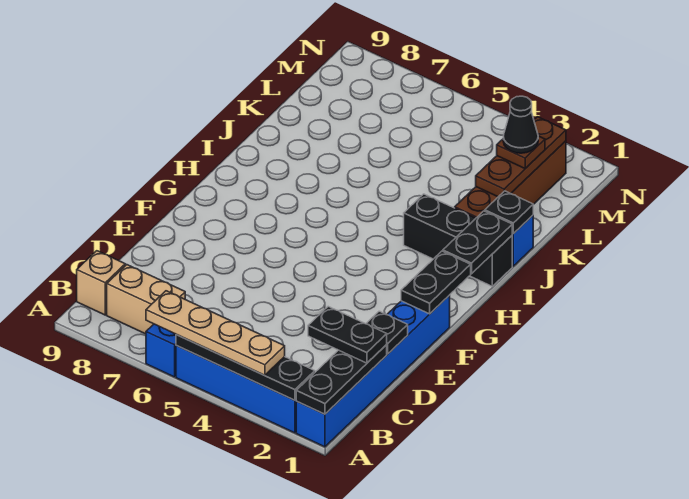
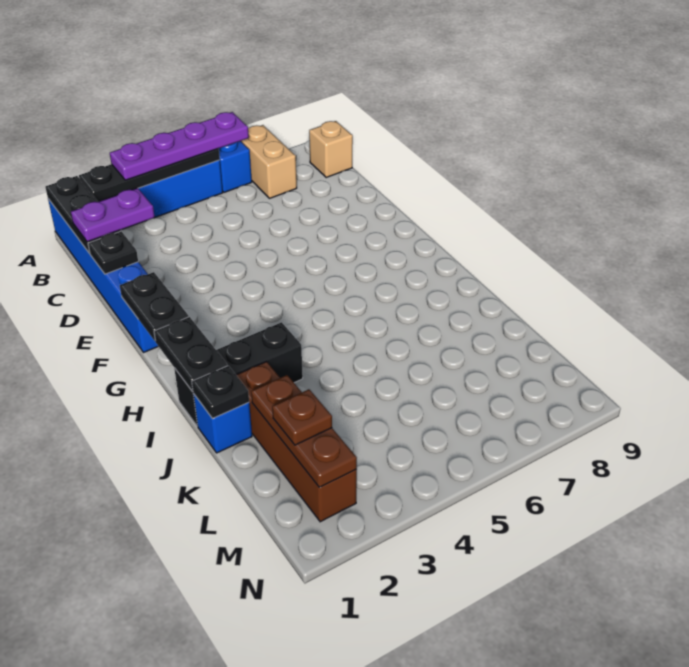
tan 1x4 plate [146,291,285,375] -> purple 1x4 plate [110,112,249,180]
tan 1x2 brick [107,265,185,334] -> tan 1x2 brick turned to [241,125,297,198]
black 1x2 plate [308,307,387,363] -> purple 1x2 plate [71,188,155,242]
black 1x1 cone [503,96,538,153] -> none

